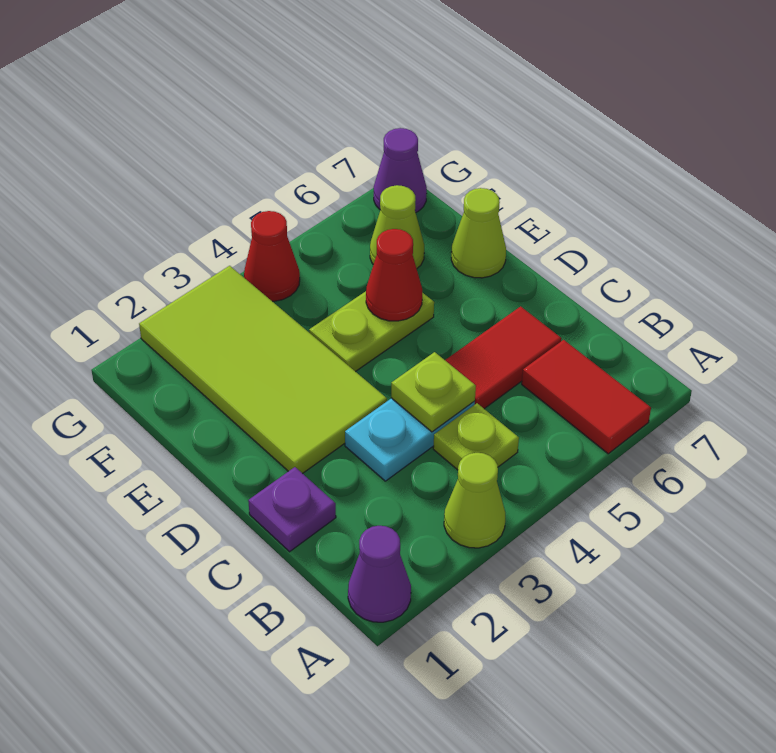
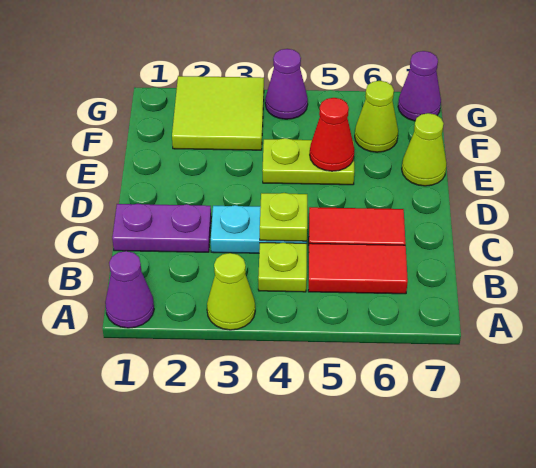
red 1x2 tile [522,340,651,454] -> red 1x2 tile turned to [308,243,408,294]
purple 1x1 plate [248,467,336,552] -> purple 1x2 plate [112,204,211,252]
lime 2x4 tile [139,266,387,474] -> lime 2x2 tile [172,76,264,150]
red 1x1 cone [244,211,300,301] -> purple 1x1 cone [265,49,308,119]

